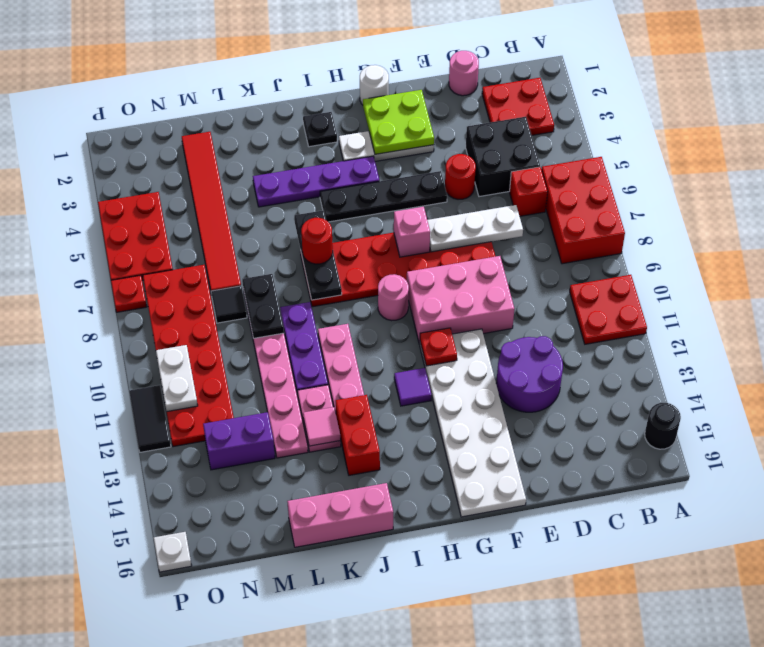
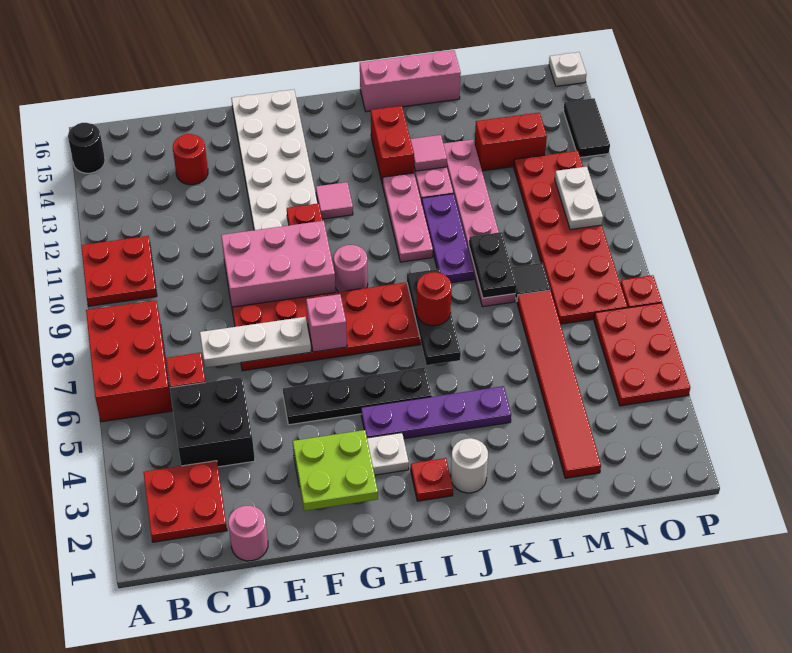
purple 2x2 round brick [496,336,563,412] -> none
red 1x1 round brick [445,154,476,199] -> red 1x1 round brick moved to [173,134,208,185]
white 1x1 round brick [360,65,389,105] -> white 1x1 round brick moved to [451,438,488,493]
purple 1x1 tile [394,368,432,406] -> pink 1x1 tile [316,182,353,219]
black 1x1 plate [303,112,337,147] -> red 1x1 plate [411,458,453,501]
purple 1x2 brick [203,412,275,470] -> red 1x2 brick [475,113,547,171]
black 1x2 tile [129,385,171,452] -> black 1x2 tile moved to [563,98,610,158]

